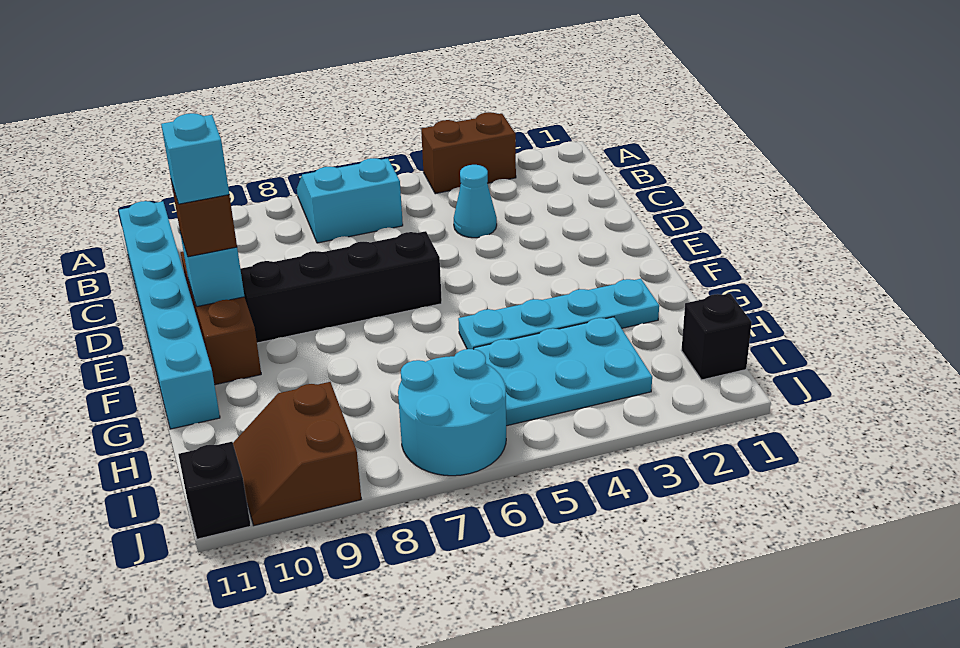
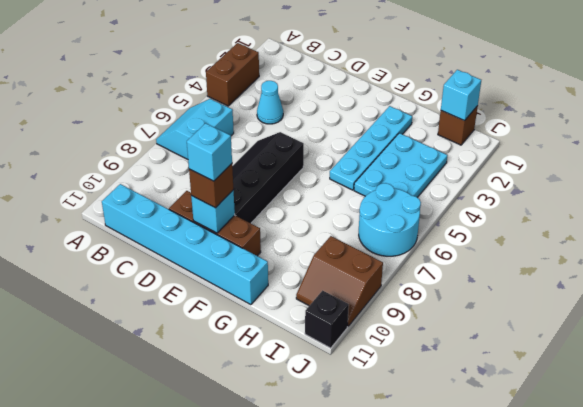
black 1x1 brick [681,293,752,380] -> brown 1x1 brick [438,106,478,145]
none -> cyan 1x1 brick [441,70,481,121]

